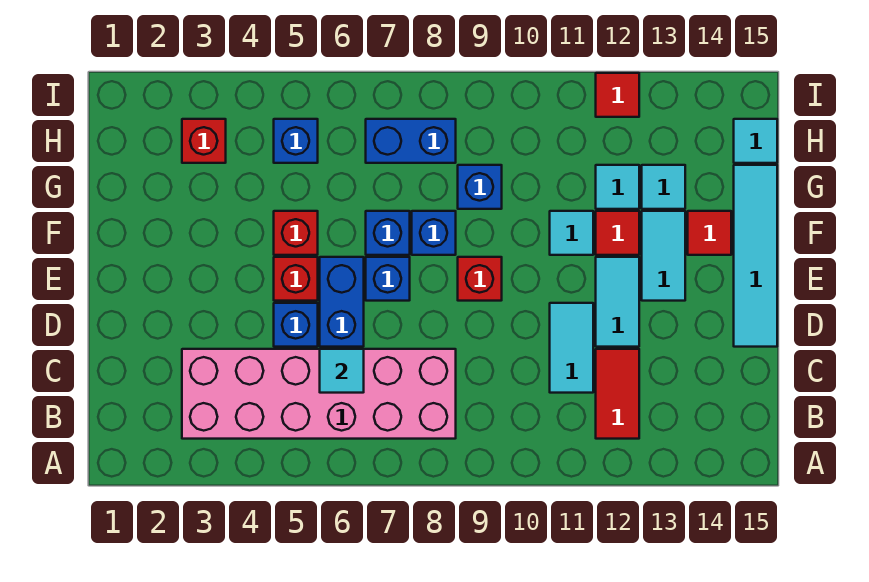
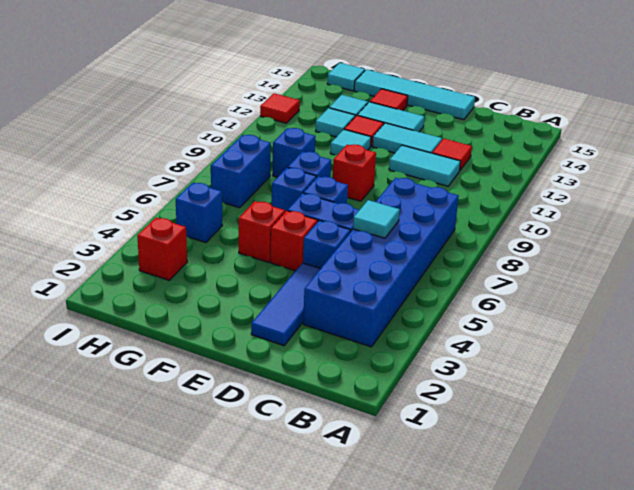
pink 2x6 brick [182,349,456,439] -> blue 2x6 brick [303,178,459,347]
red 1x2 tile [596,349,639,439] -> red 1x1 tile [433,139,472,170]
none -> blue 1x3 tile [251,263,321,346]

